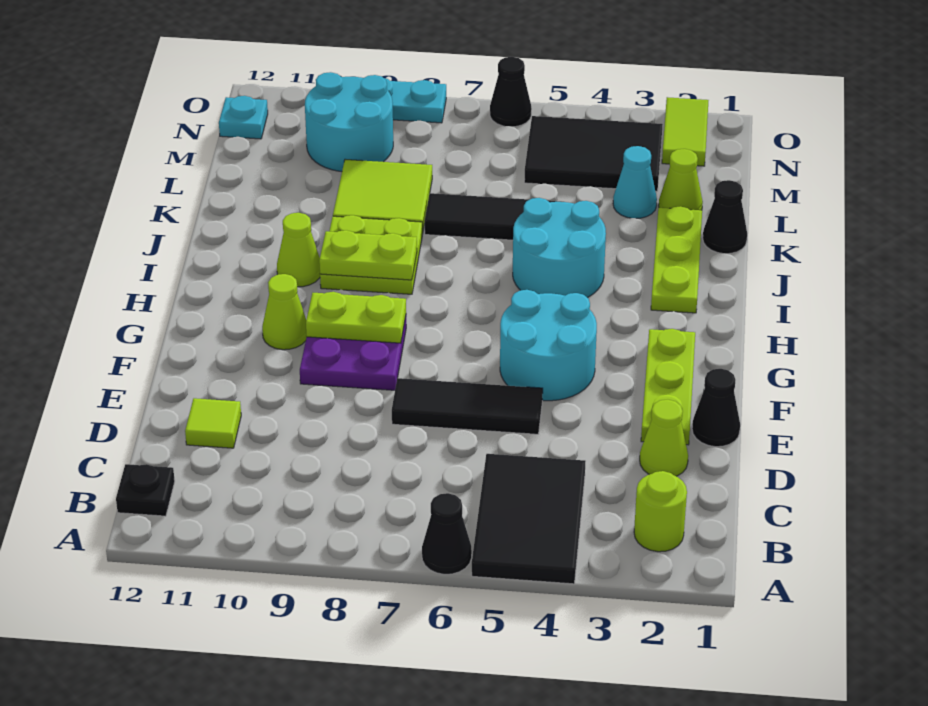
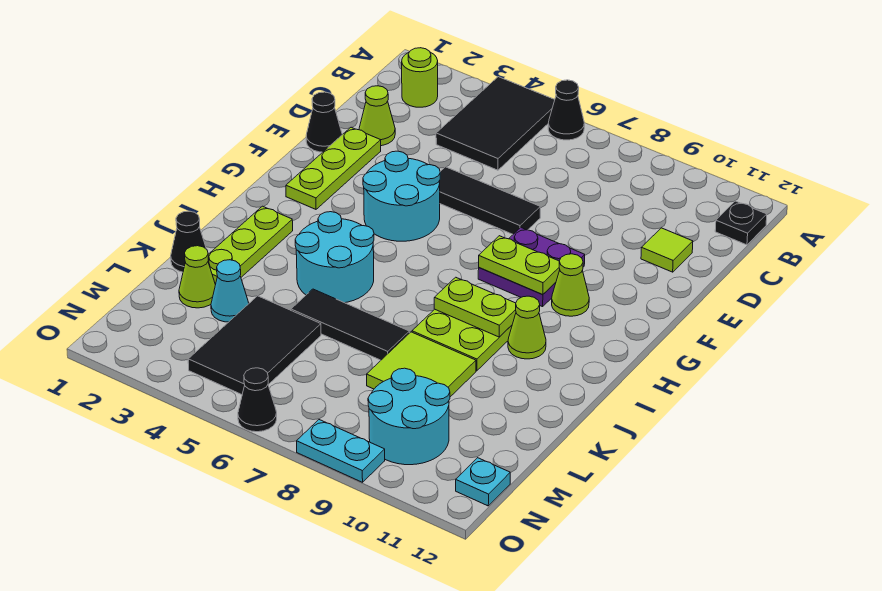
black 2x3 tile [524,116,663,191] -> black 2x3 tile turned to [188,296,321,395]
lime 1x2 tile [662,97,709,166] -> none

